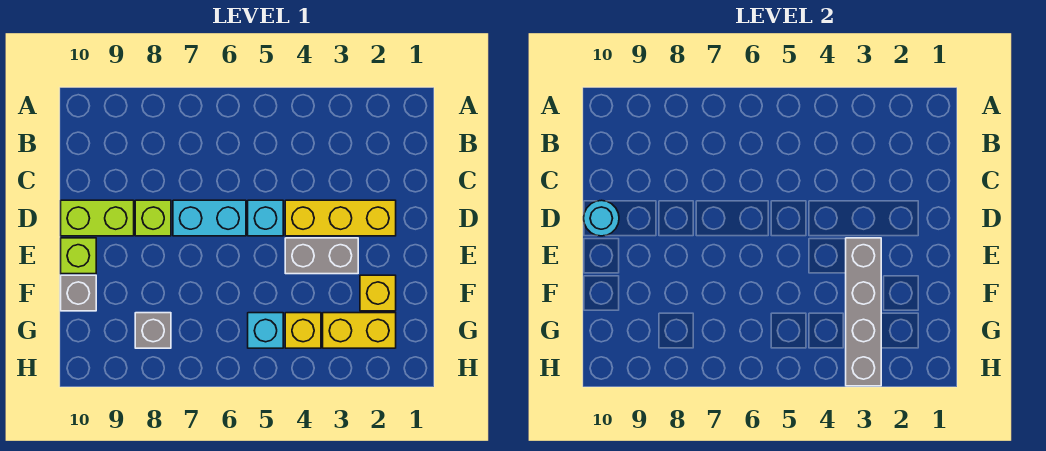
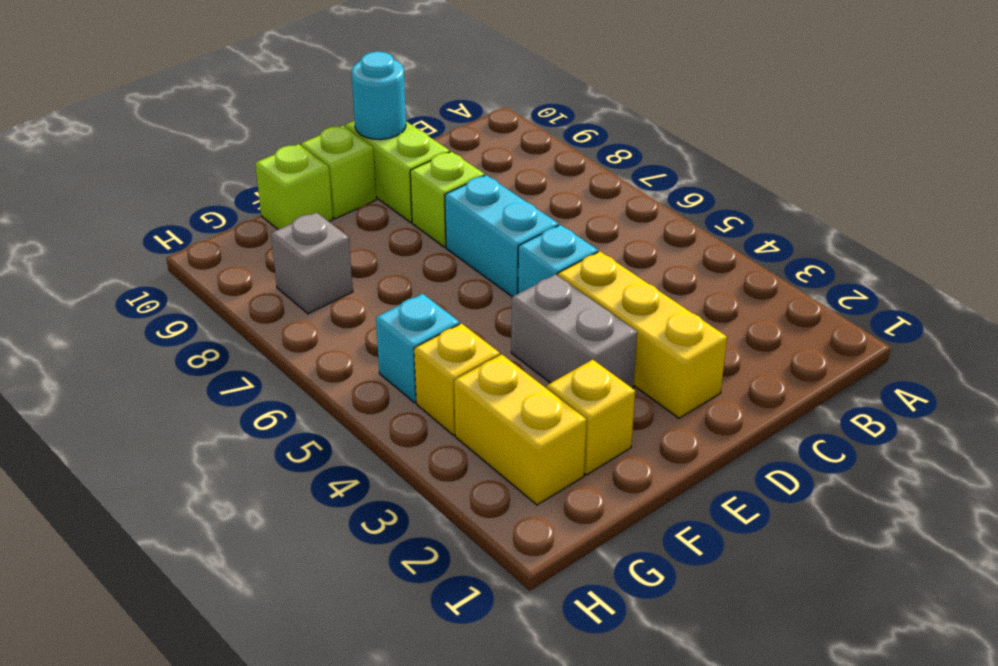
grey 1x4 brick [846,238,881,386] -> none
grey 1x1 brick [61,275,96,311] -> lime 1x1 brick [255,144,333,230]

